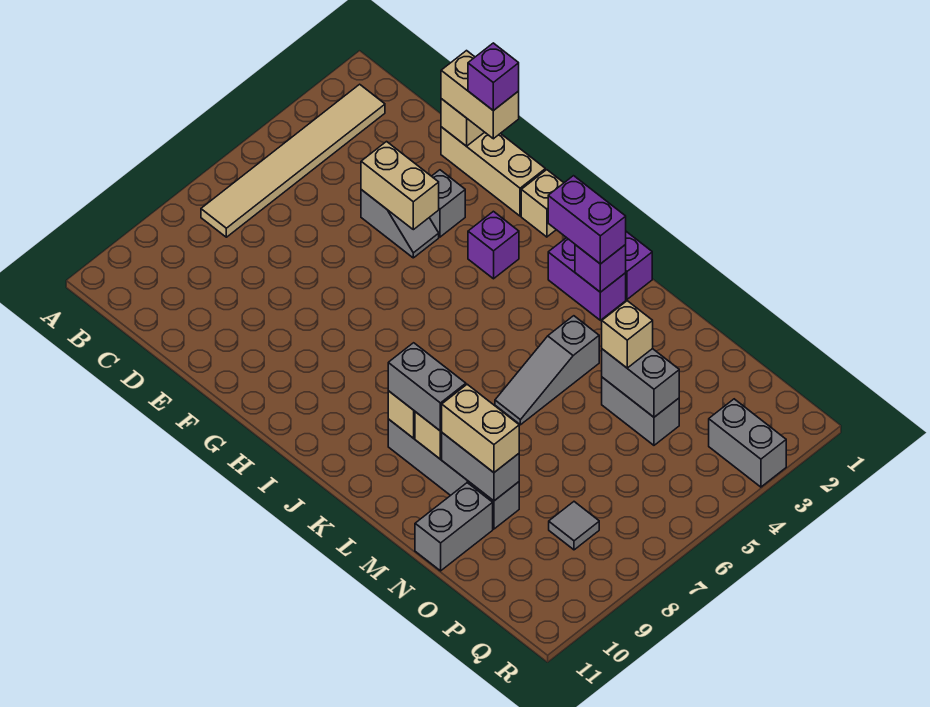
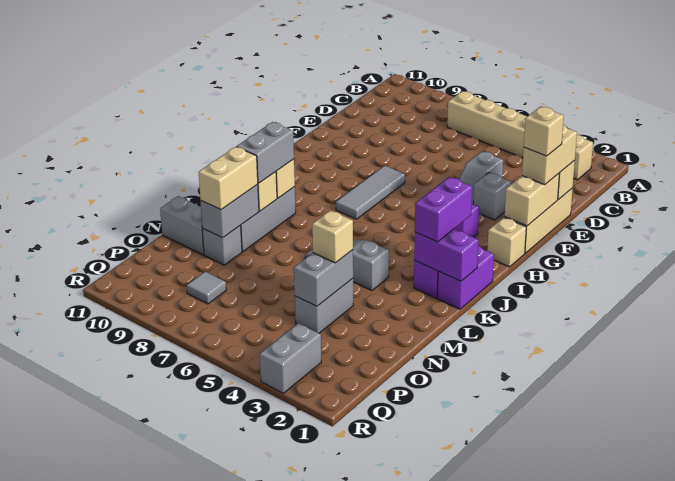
tan 1x6 tile [201,84,385,237] -> tan 1x6 brick [447,91,593,180]
tan 1x2 brick [361,142,439,230] -> tan 1x2 brick moved to [505,173,560,226]
purple 1x1 brick [468,43,519,111] -> tan 1x1 brick [524,106,564,156]
none -> grey 1x3 tile [336,166,405,219]
purple 1x1 brick [575,245,626,292] -> purple 1x2 brick [414,229,479,281]

